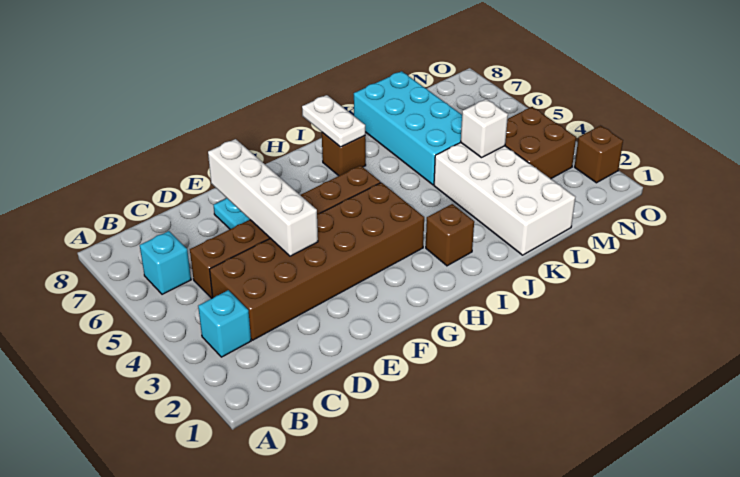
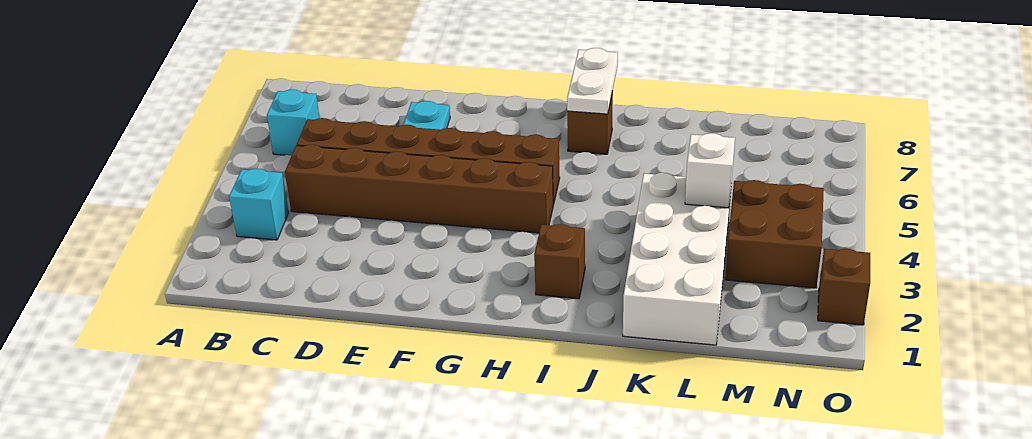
brown 2x6 brick [210,183,424,340] -> brown 1x6 brick [285,145,553,233]
white 1x4 brick [208,139,318,256] -> none
cyan 2x4 brick [354,71,462,185] -> none

